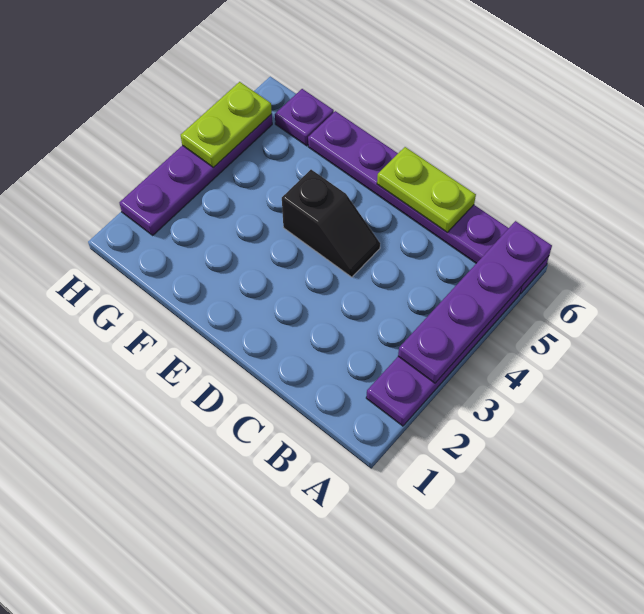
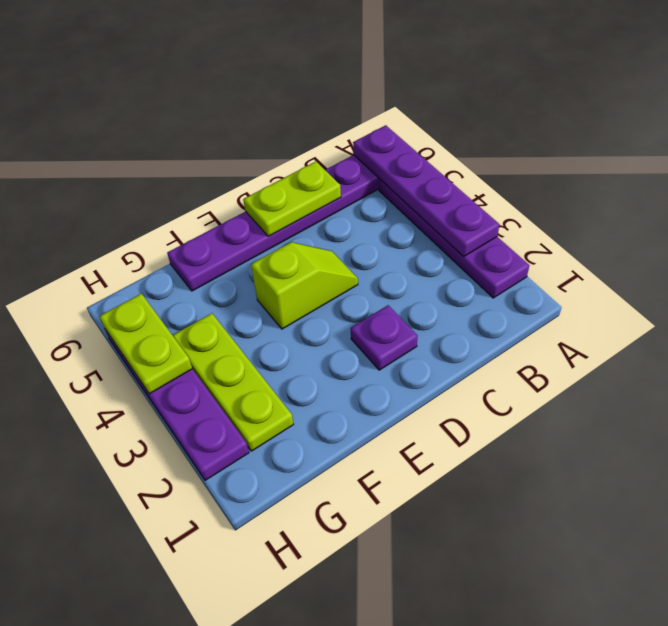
black 1x2 slope [282,170,380,277] -> lime 1x2 slope [251,242,358,329]
none -> lime 1x3 plate [173,313,293,451]
purple 1x1 plate [275,89,334,146] -> purple 1x1 plate moved to [351,305,418,370]

